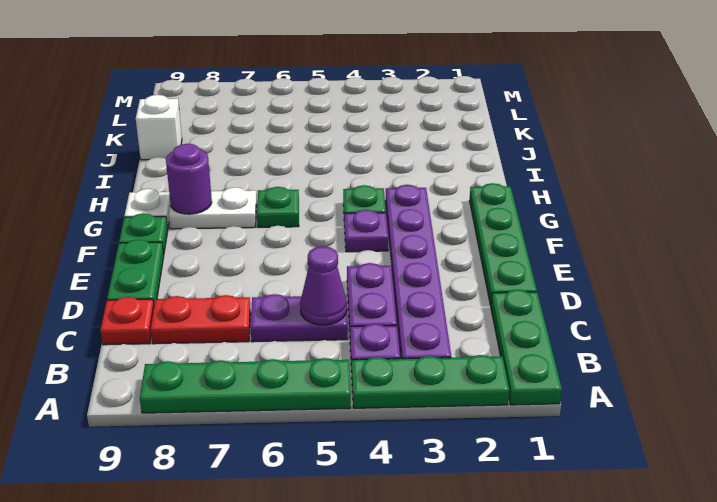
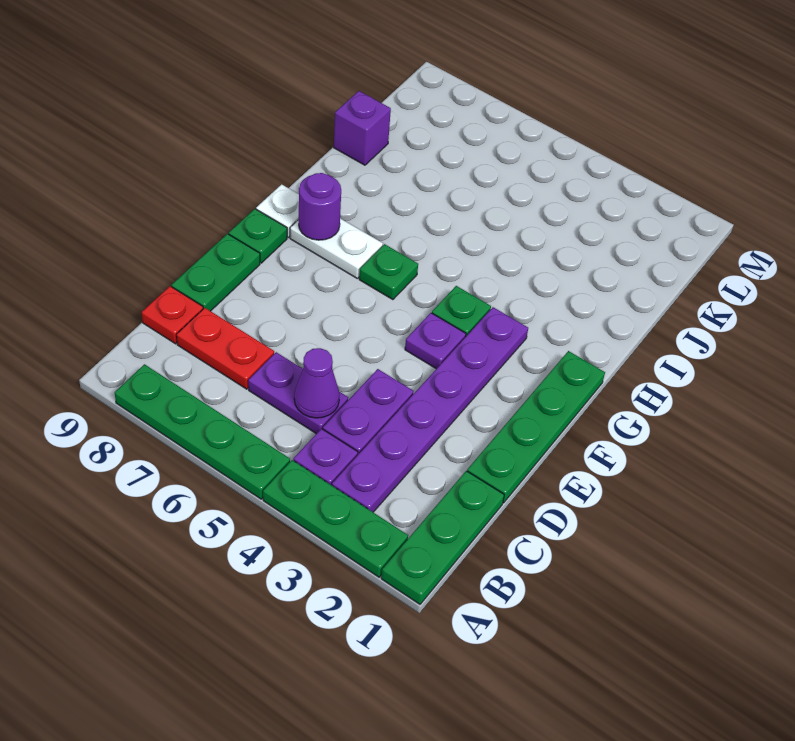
white 1x1 brick [136,95,182,160] -> purple 1x1 brick [334,91,391,165]

